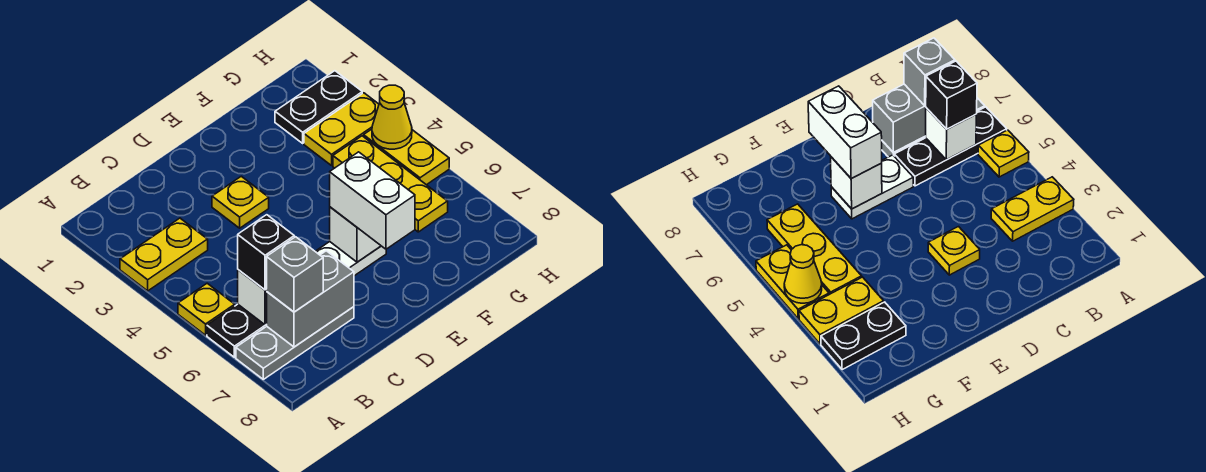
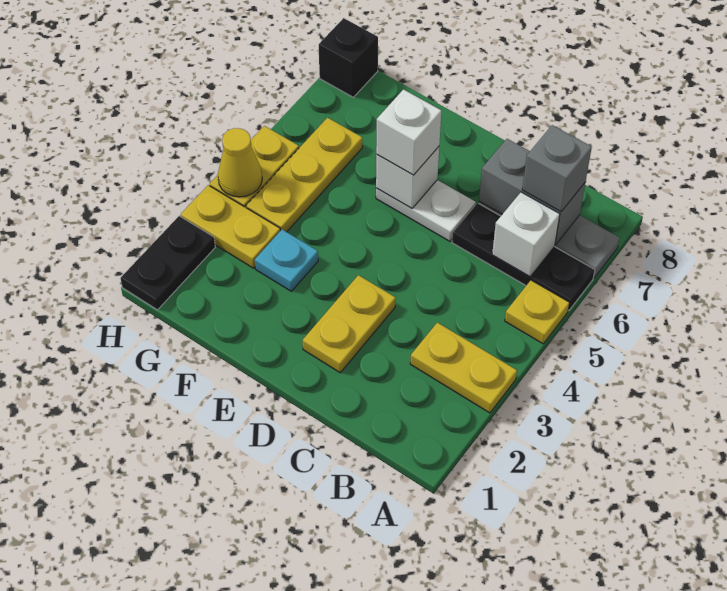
black 1x1 brick [238,215,294,290] -> black 1x1 brick moved to [319,18,378,97]
yellow 1x1 plate [212,176,269,228] -> yellow 1x2 plate [303,275,396,373]
white 1x2 brick [330,152,415,249] -> white 1x1 brick [376,90,441,175]
none -> cyan 1x1 plate [255,230,318,291]
black 1x2 plate [275,71,362,143] -> black 1x2 plate turned to [121,216,215,310]

